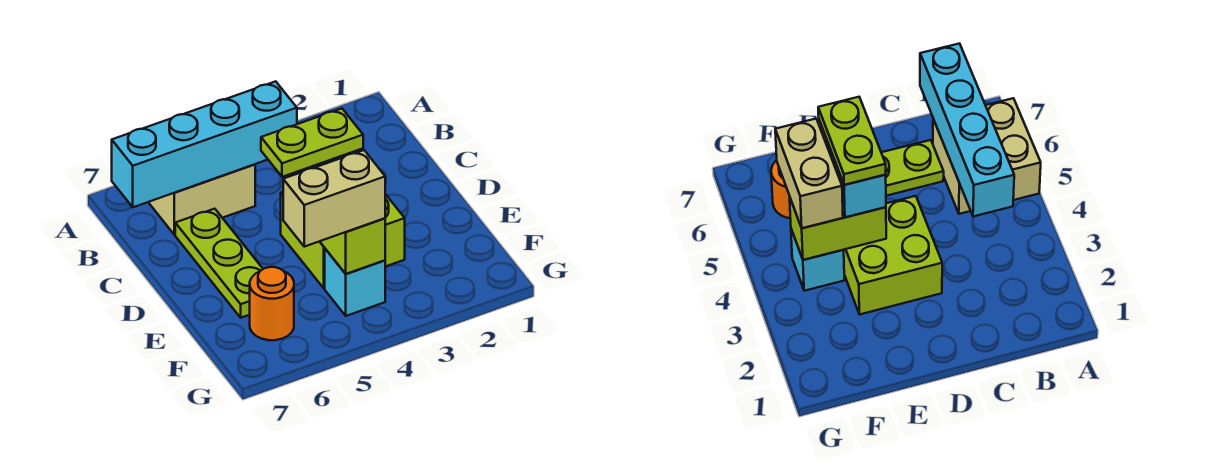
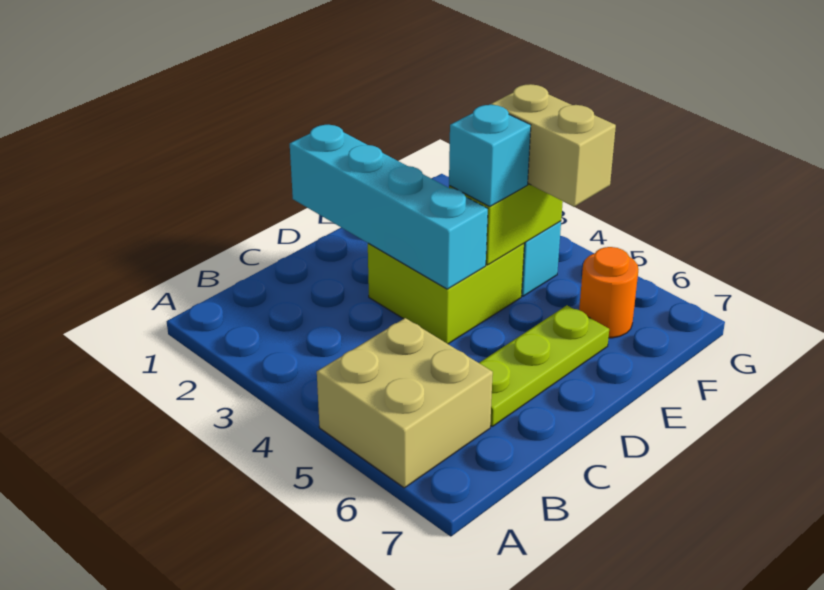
cyan 1x4 brick [112,81,297,207] -> cyan 1x4 brick moved to [290,125,488,289]
lime 1x2 plate [261,109,363,177] -> none

